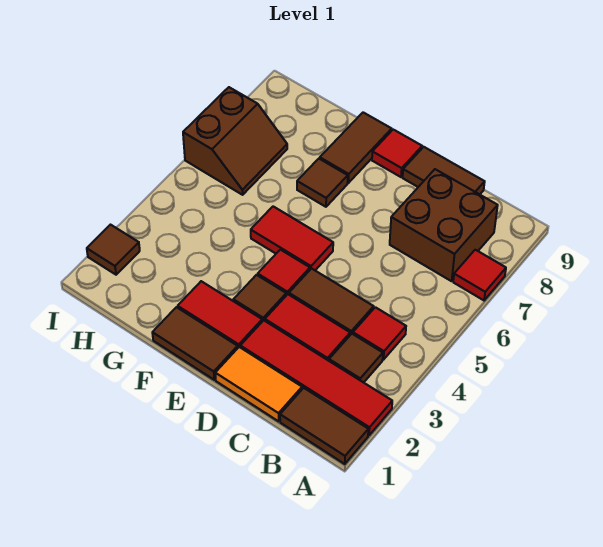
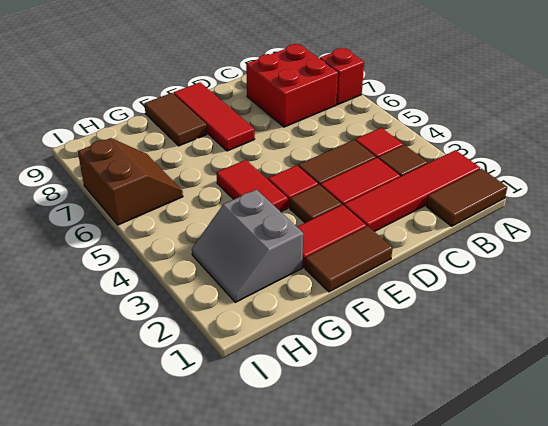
red 1x1 tile [453,250,506,300] -> red 1x1 brick [320,48,364,105]
brown 2x2 brick [390,169,498,281] -> red 2x2 brick [246,44,338,127]
orange 1x2 tile [215,347,302,421] -> none
brown 1x2 tile [403,147,485,194] -> none
red 1x2 tile [251,206,333,270] -> red 1x2 tile turned to [216,160,288,212]
red 1x1 tile [372,130,422,177] -> red 1x3 tile [173,82,255,151]
brown 1x1 tile [297,159,348,207] -> none
none -> grey 2x2 slope [192,189,303,302]
brown 1x1 tile [87,225,140,275] -> none

